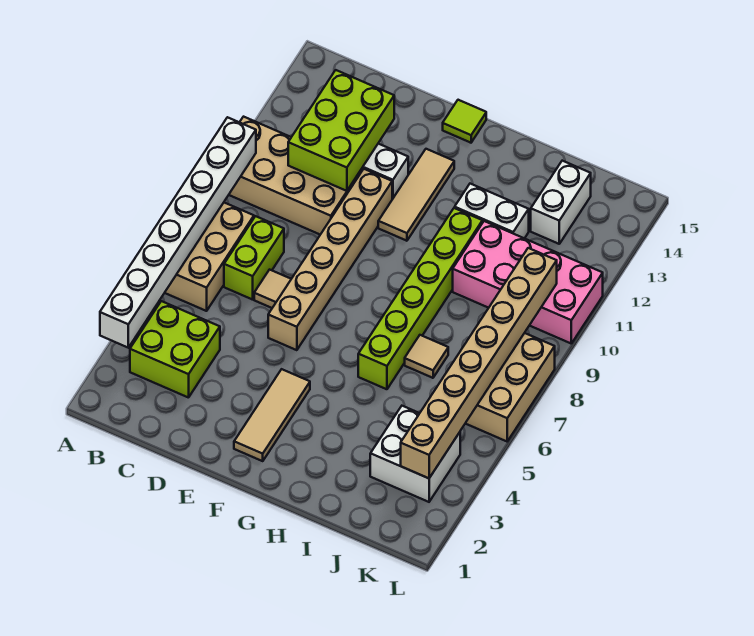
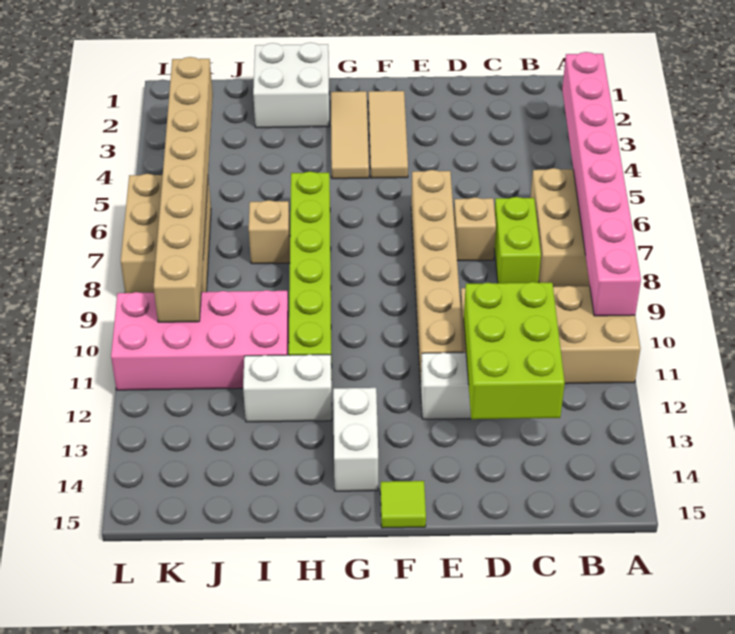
white 1x8 brick [100,117,256,348] -> pink 1x8 brick [562,52,641,316]
lime 2x2 brick [130,301,220,398] -> none
tan 1x1 tile [254,270,291,308] -> tan 1x1 brick [454,197,496,261]
tan 1x3 tile [378,149,454,241] -> tan 1x3 tile moved to [331,91,369,179]
tan 1x1 tile [405,335,448,378] -> tan 1x1 brick [249,200,290,264]
white 2x2 brick [370,406,460,502] -> white 2x2 brick moved to [253,42,329,128]
white 1x2 brick [531,161,591,244] -> white 1x2 brick moved to [333,388,378,491]

